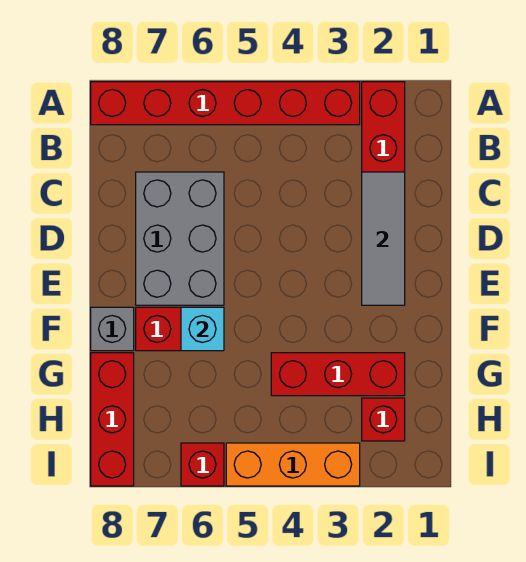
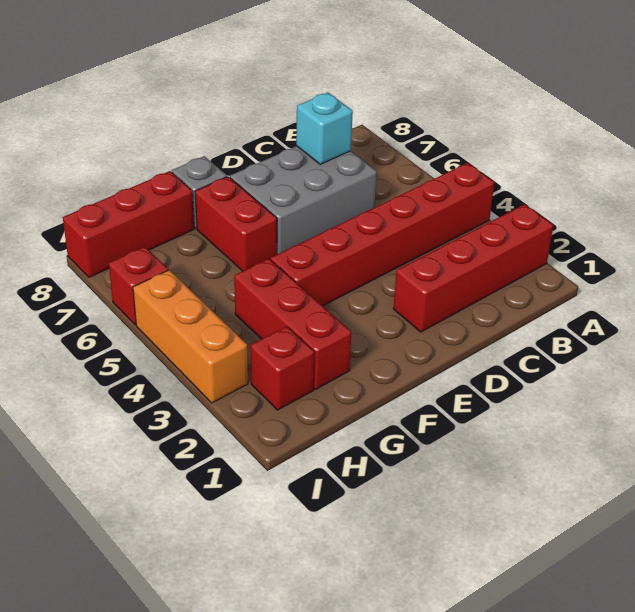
red 1x6 brick [91,82,360,125] -> red 1x6 brick turned to [271,163,494,306]
grey 1x3 tile [362,172,405,305] -> none
cyan 1x1 brick [181,307,224,351] -> cyan 1x1 brick moved to [296,93,353,164]

